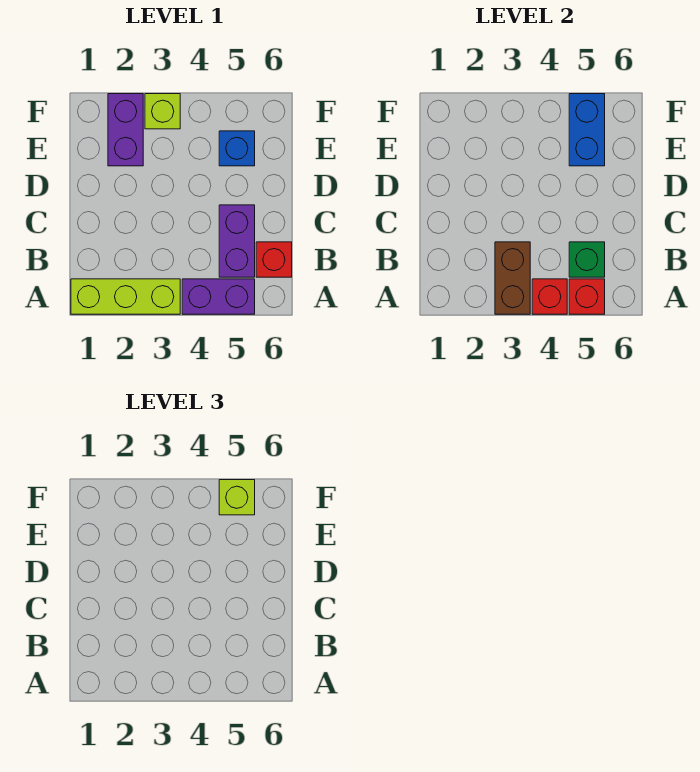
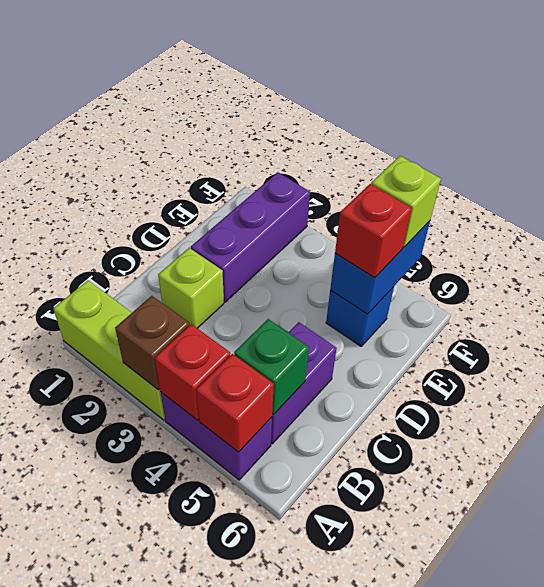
brown 1x2 brick [495,242,530,314] -> brown 1x1 brick [115,296,190,390]
red 1x1 brick [256,242,292,277] -> red 1x1 brick moved to [335,184,412,278]
purple 1x2 brick [108,94,143,166] -> purple 1x3 brick [191,172,310,302]
lime 1x1 brick [145,94,180,129] -> lime 1x1 brick moved to [158,248,224,328]

